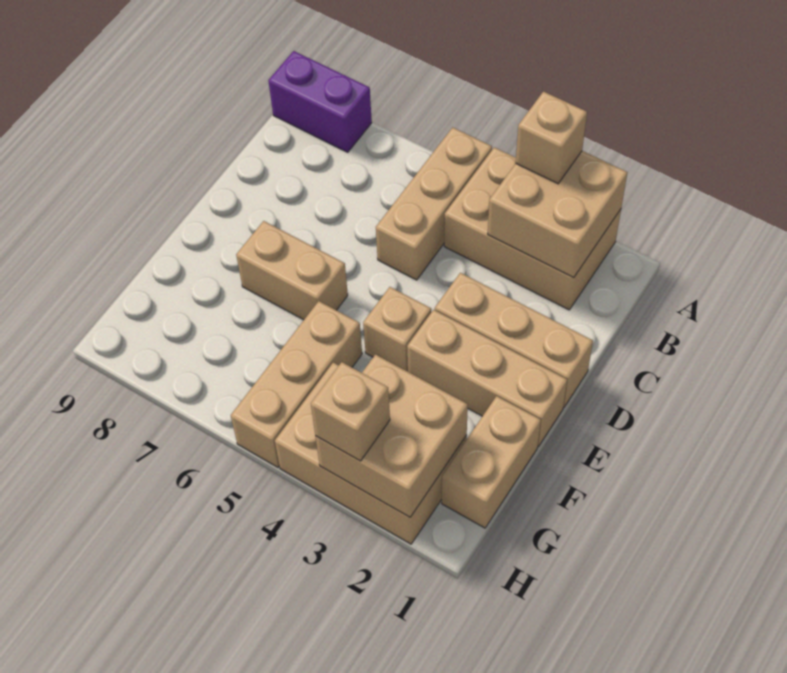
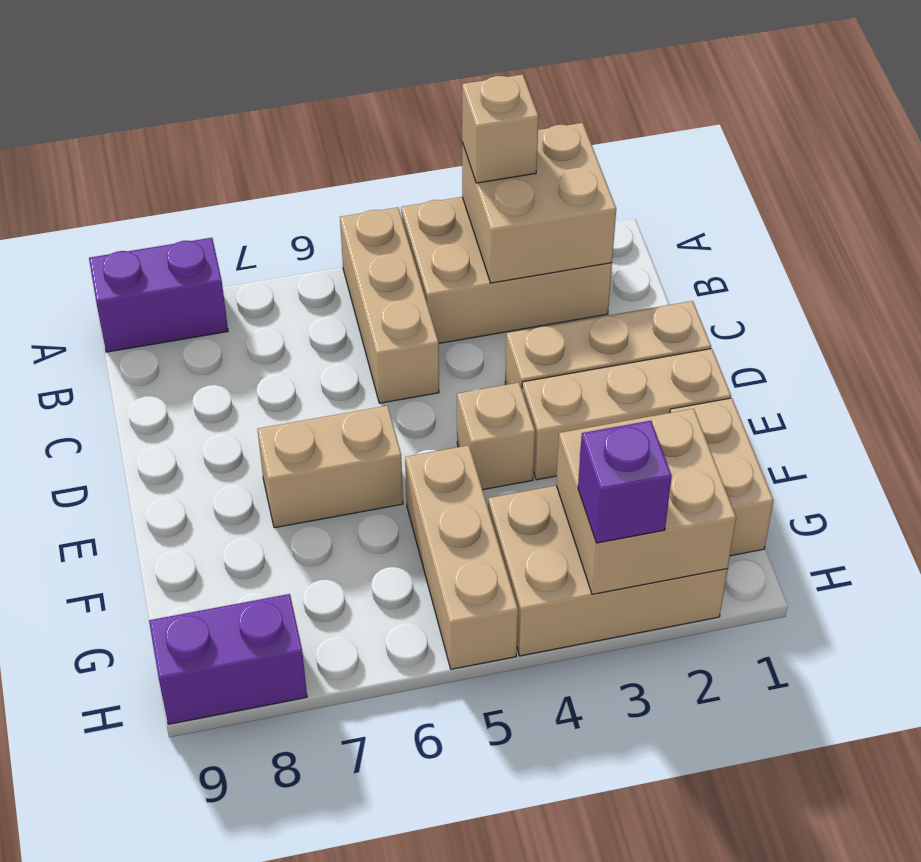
tan 1x1 brick [311,362,390,461] -> purple 1x1 brick [578,421,672,543]
none -> purple 1x2 brick [149,594,307,724]

